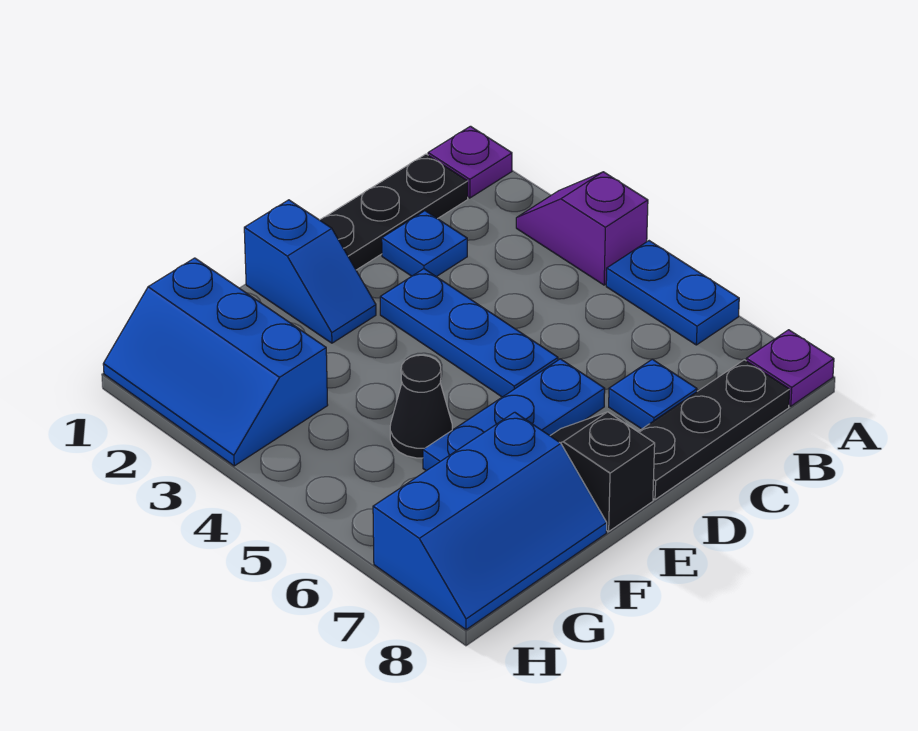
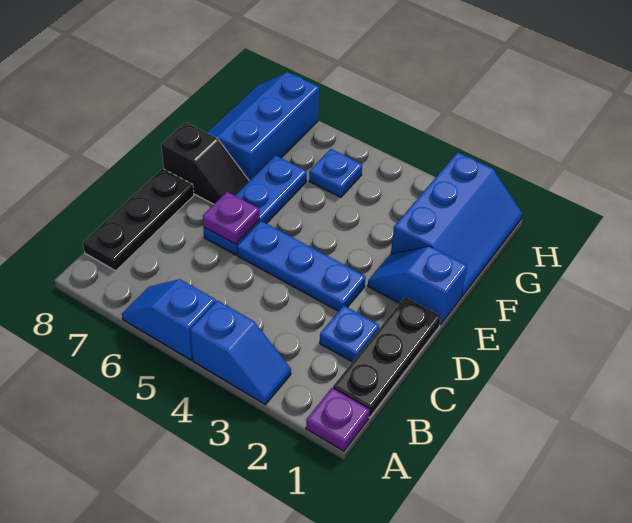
purple 1x2 slope [516,172,648,285] -> blue 1x2 slope [190,300,291,405]
blue 1x2 plate [606,241,739,345] -> blue 1x2 slope [122,279,216,360]
purple 1x1 plate [746,330,834,406] -> purple 1x1 plate moved to [203,192,260,244]
blue 1x1 plate [609,359,697,429] -> blue 1x1 plate moved to [309,149,362,197]
black 1x1 cone [390,355,452,458] -> none
blue 2x3 slope [103,258,328,466] -> blue 2x3 slope turned to [391,152,522,297]

